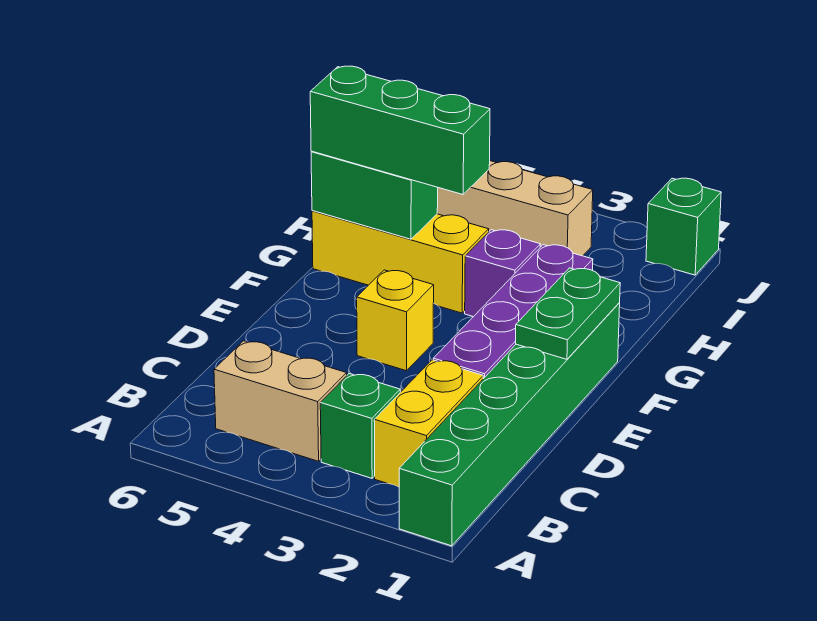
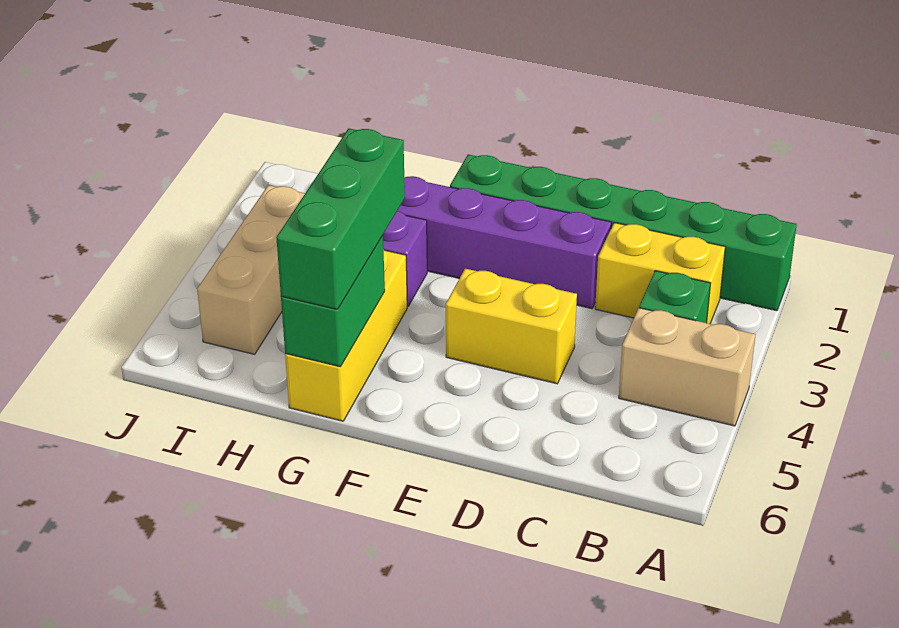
tan 1x2 brick [214,341,347,461] -> tan 1x2 brick turned to [619,308,756,426]
green 1x2 plate [516,268,620,359] -> none
yellow 1x1 brick [357,270,434,371] -> yellow 1x2 brick [446,269,577,384]
green 1x1 brick [646,178,721,275] -> none

